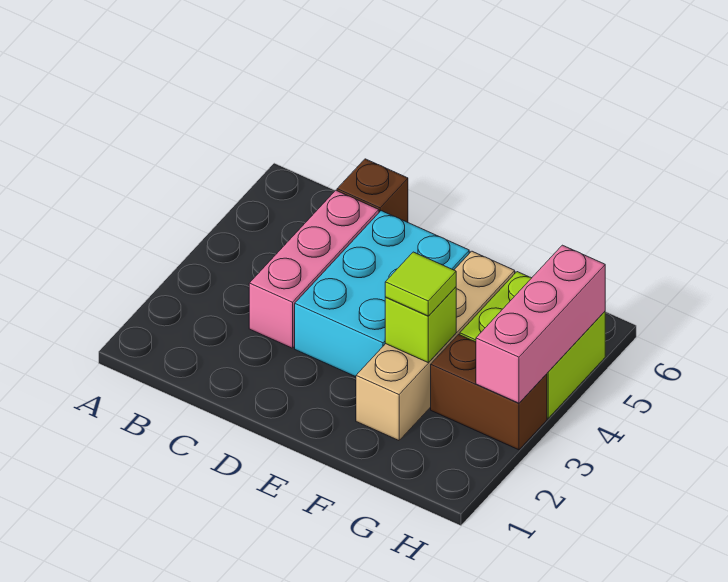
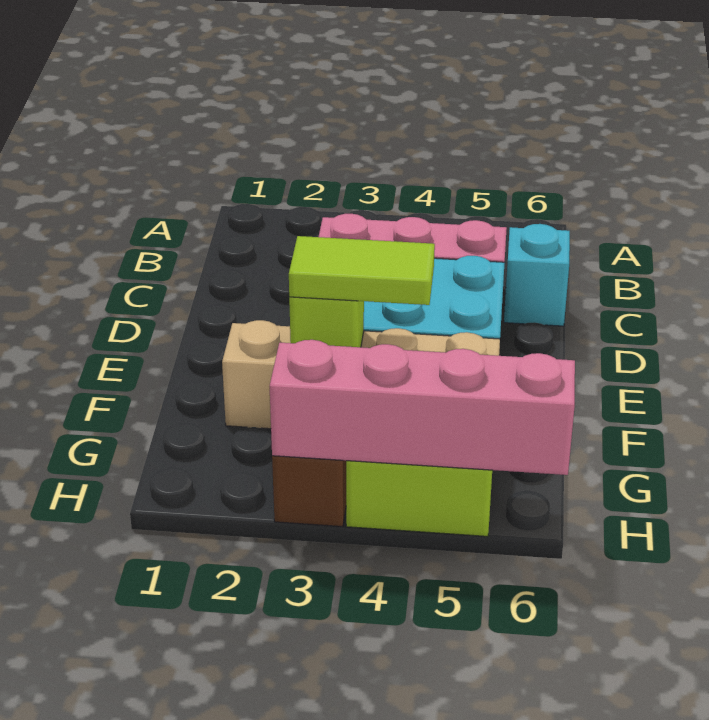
brown 1x1 brick [337,159,408,222] -> cyan 1x1 brick [504,224,570,326]
lime 1x1 tile [385,252,456,316] -> lime 1x2 tile [289,236,435,305]
pink 1x3 brick [476,245,605,403] -> pink 1x4 brick [270,340,575,475]

